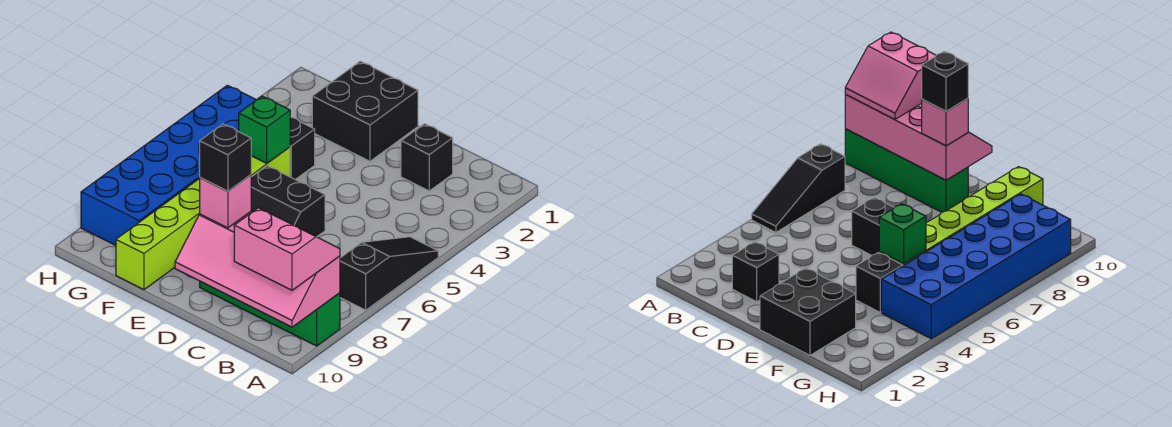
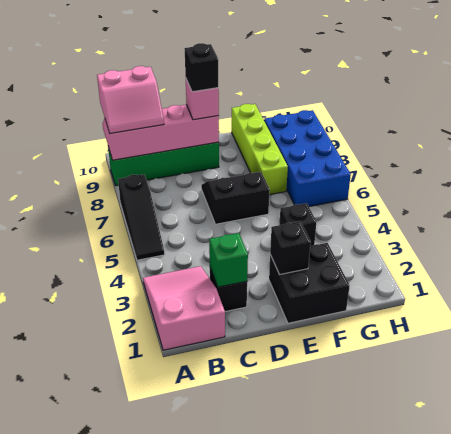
none -> pink 2x3 slope [143,266,225,350]
none -> black 1x1 brick [270,221,311,275]
lime 1x6 brick [116,147,290,290] -> lime 1x4 brick [232,104,288,195]
green 1x1 brick [239,96,290,163] -> green 1x1 brick moved to [209,233,248,287]
blue 2x6 brick [81,85,256,245] -> blue 2x4 brick [264,110,351,206]

